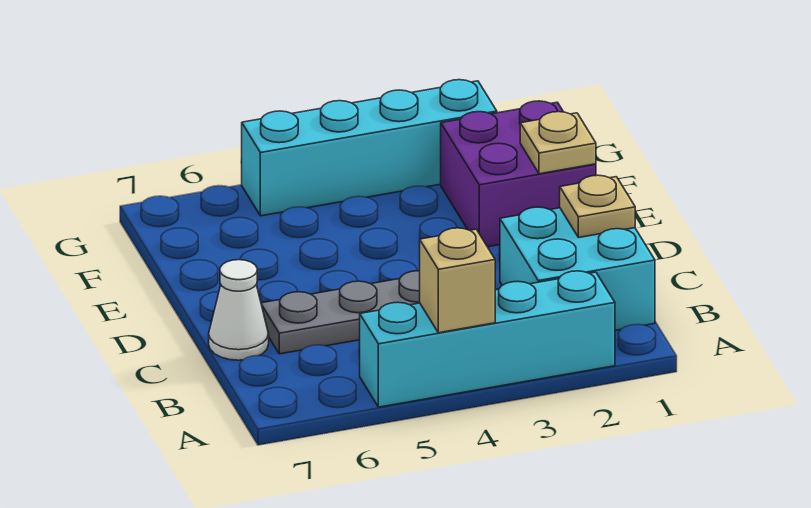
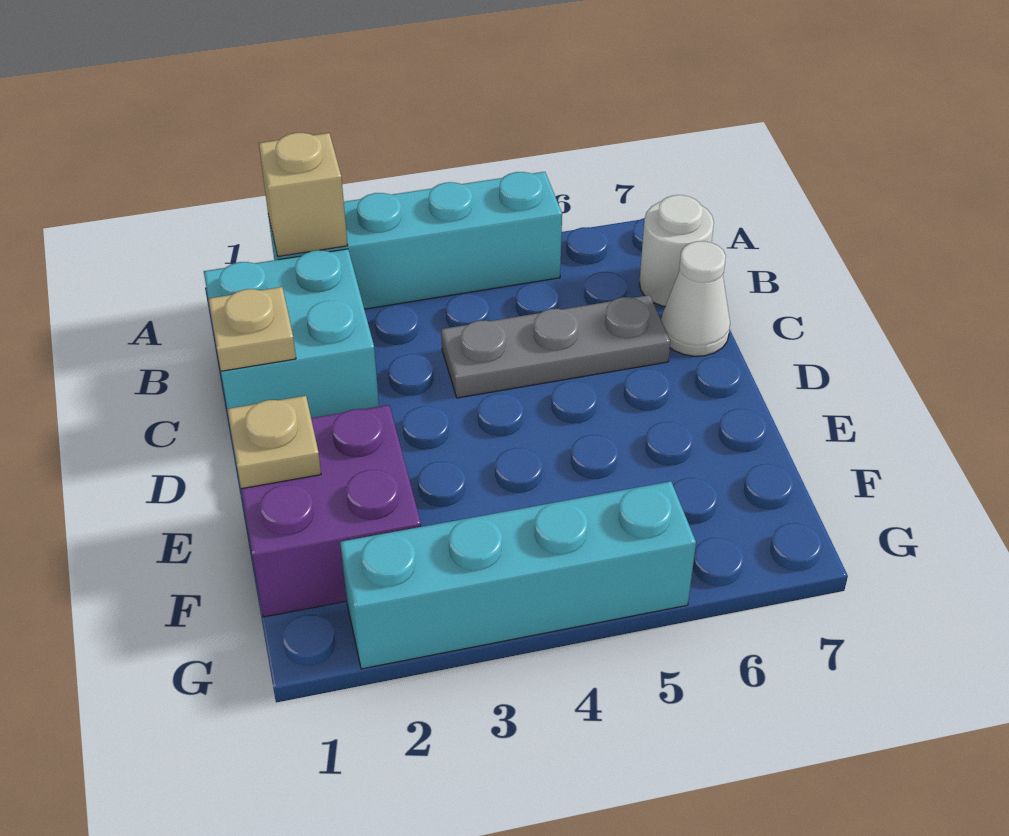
tan 1x1 brick [420,228,495,333] -> tan 1x1 brick moved to [259,133,348,257]
none -> white 1x1 round brick [639,195,714,307]

